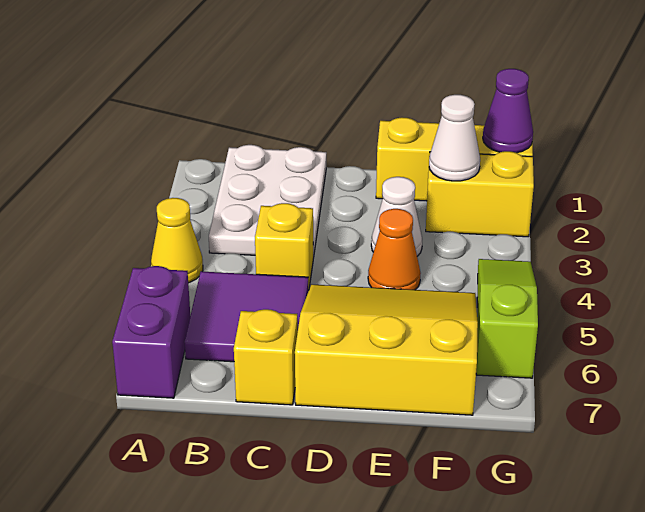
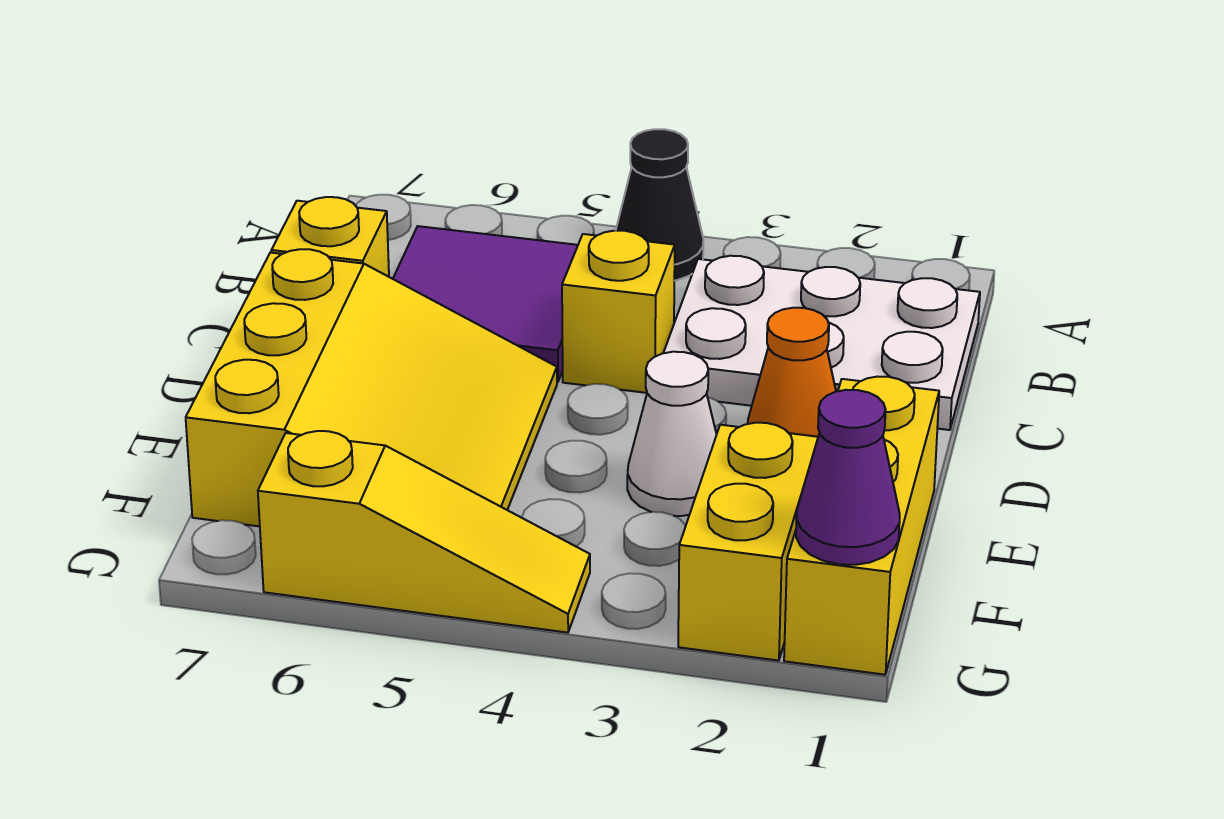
yellow 1x1 cone [151,198,203,283] -> black 1x1 cone [616,129,703,281]
purple 1x2 brick [112,266,190,398] -> none
orange 1x1 cone [368,209,421,290] -> orange 1x1 cone moved to [748,308,836,437]
white 1x1 cone [429,95,480,181] -> none
lime 1x3 slope [476,259,538,378] -> yellow 1x3 slope [258,431,590,633]

